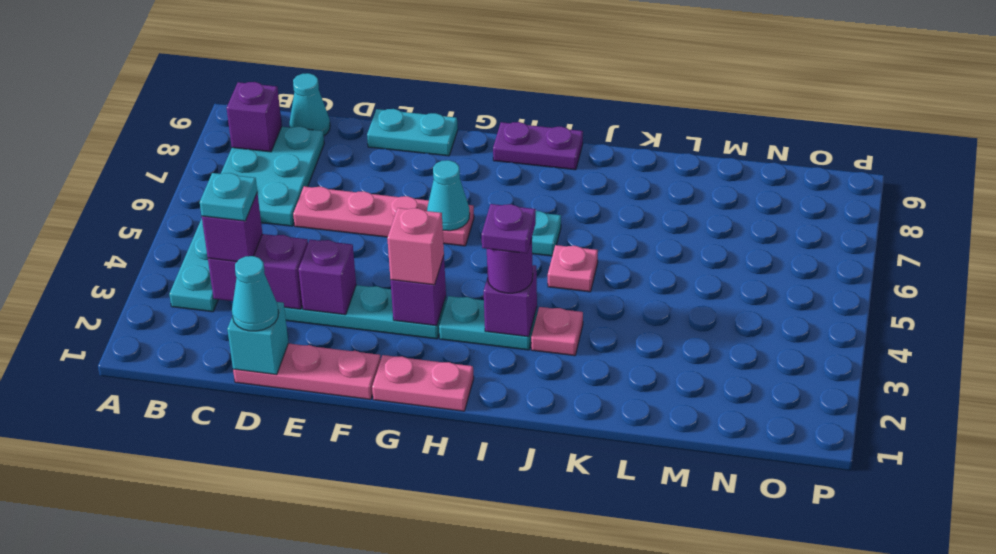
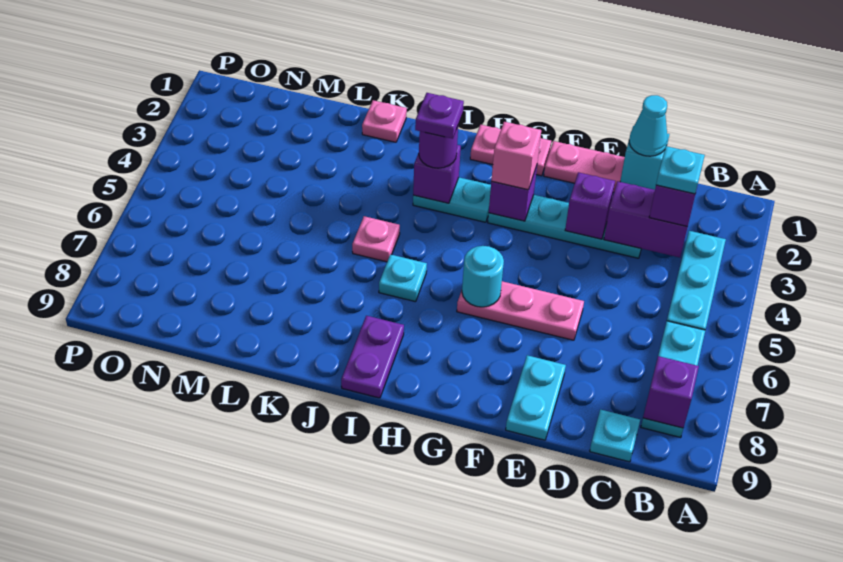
cyan 2x3 plate [221,127,324,226] -> cyan 1x3 plate [641,321,705,438]
cyan 1x1 cone [290,73,330,136] -> cyan 1x1 plate [590,410,640,462]
pink 1x4 plate [293,186,474,246] -> pink 1x3 plate [457,281,584,340]
cyan 1x2 plate [367,109,458,156] -> cyan 1x2 plate turned to [506,355,566,440]
cyan 1x1 cone [427,160,470,231] -> cyan 1x1 round brick [462,246,504,307]
purple 1x2 plate [493,122,583,170] -> purple 1x2 plate turned to [341,316,404,398]
pink 1x1 plate [531,307,583,356] -> pink 1x1 plate moved to [362,100,407,142]

